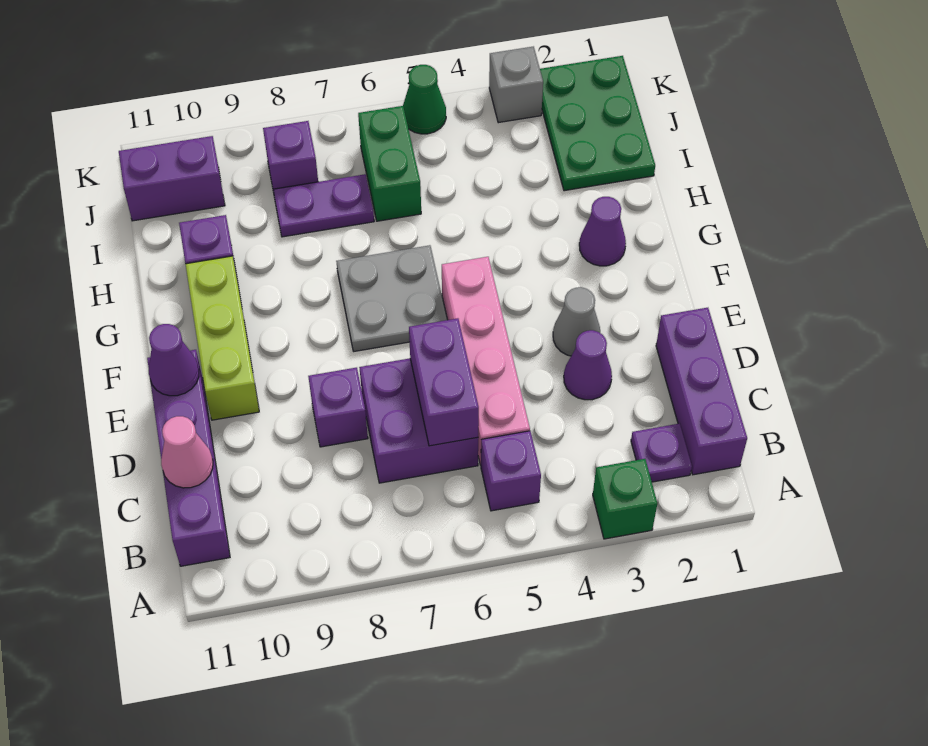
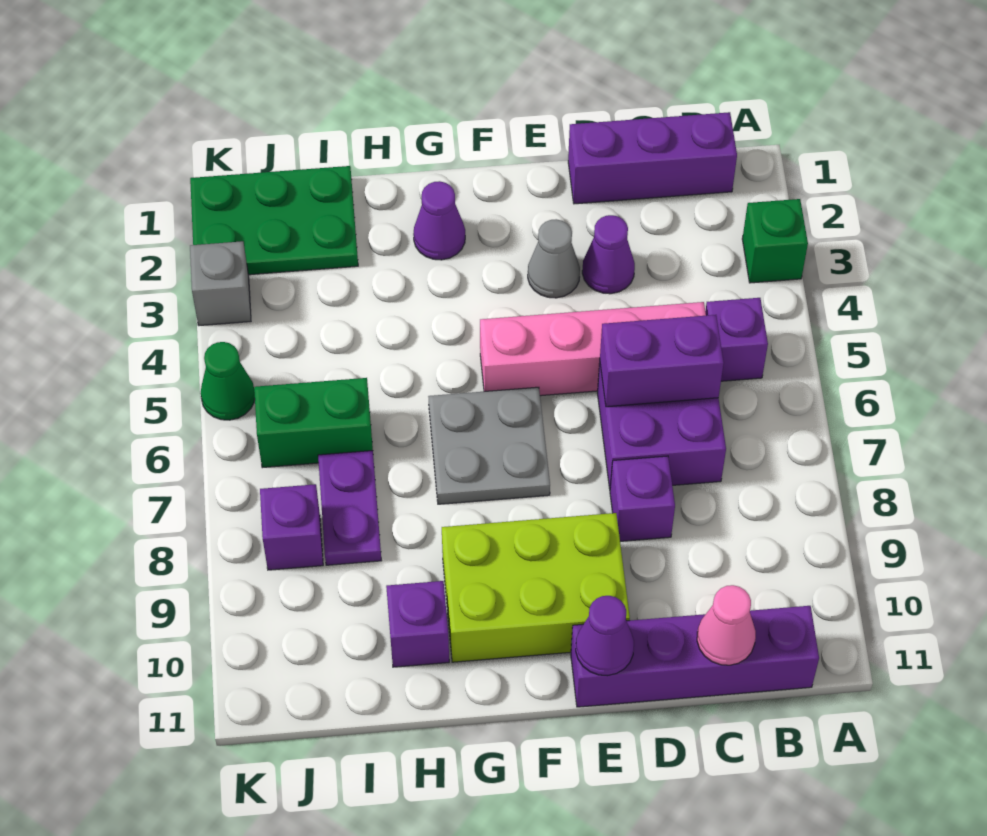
purple 1x1 plate [631,424,692,482] -> none
lime 1x3 brick [185,256,259,420] -> lime 2x3 brick [442,513,630,662]
purple 1x2 brick [119,136,225,221] -> none

